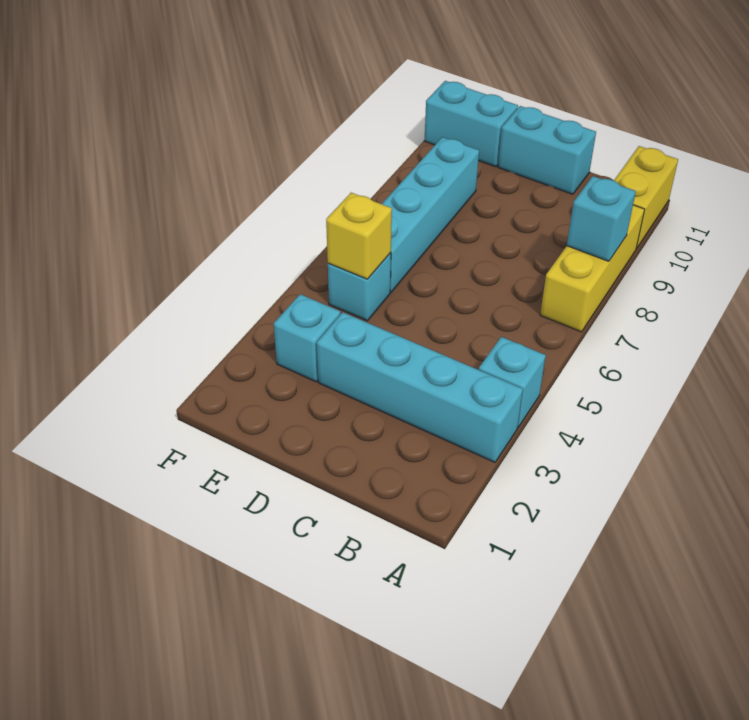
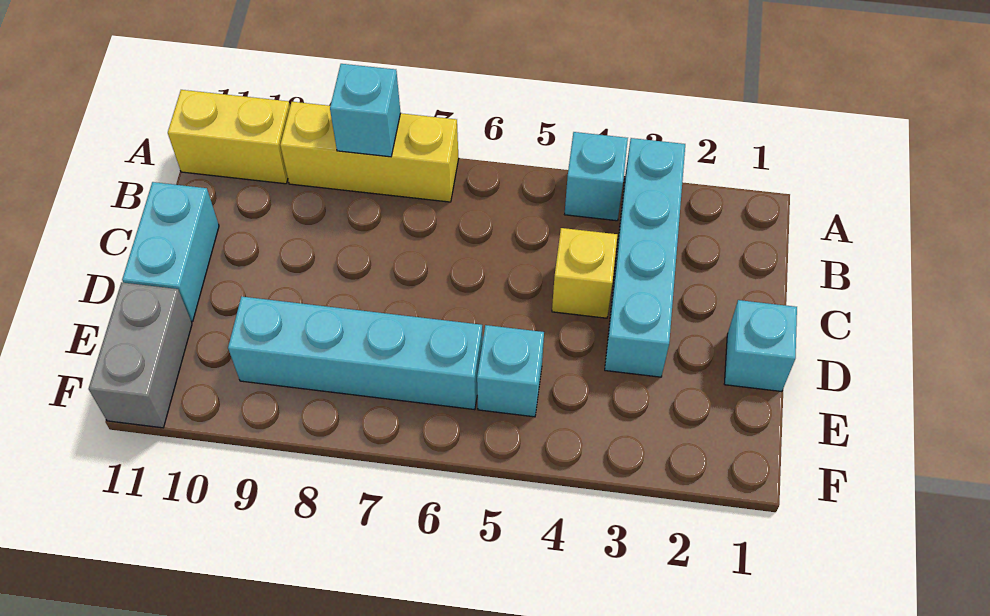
cyan 1x1 brick [274,294,340,382] -> cyan 1x1 brick moved to [725,300,797,391]
yellow 1x1 brick [326,193,392,279] -> yellow 1x1 brick moved to [552,228,617,318]
cyan 1x2 brick [424,81,518,167] -> grey 1x2 brick [89,282,192,428]

